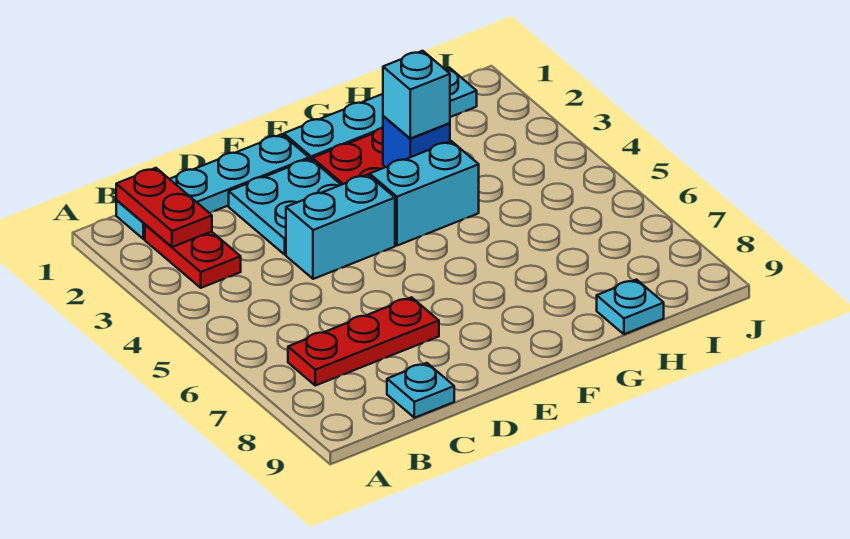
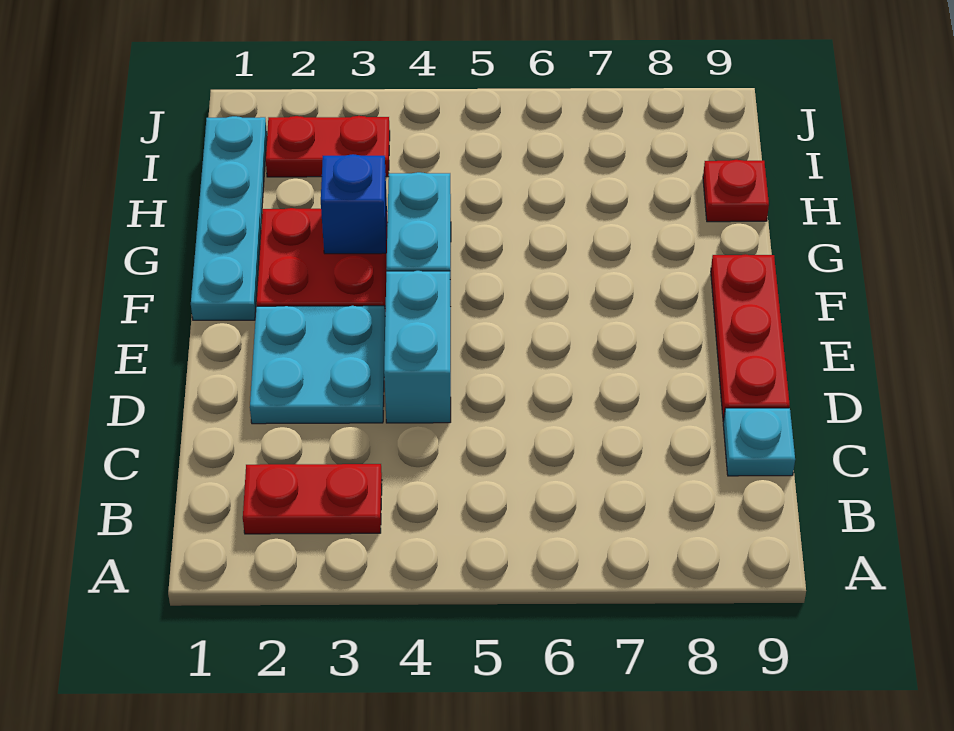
cyan 1x4 plate [116,134,309,239] -> none
red 1x2 plate [116,168,212,247] -> red 1x2 plate moved to [266,116,390,177]
red 1x3 plate [288,297,439,386] -> red 1x3 plate moved to [711,254,790,422]
cyan 1x1 brick [383,51,450,138] -> none
cyan 1x1 plate [597,280,664,334] -> red 1x1 plate [703,160,769,222]

